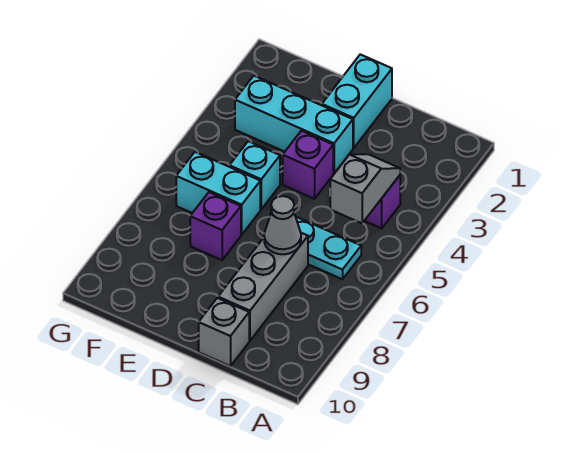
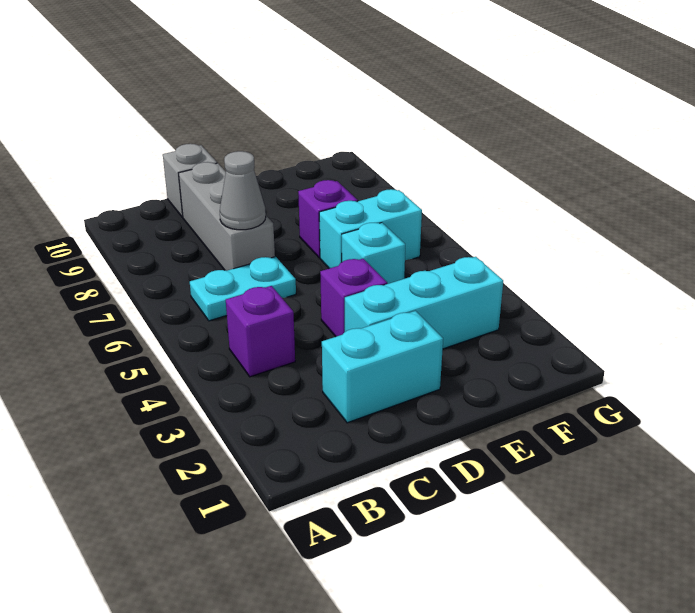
grey 1x2 slope [330,154,400,223] -> none
cyan 1x2 brick [322,54,392,148] -> cyan 1x2 brick turned to [322,311,443,423]

